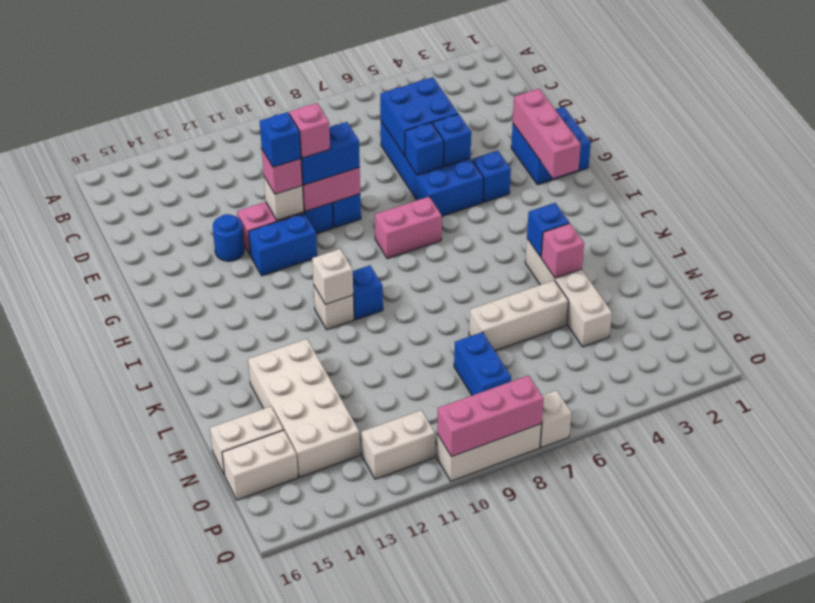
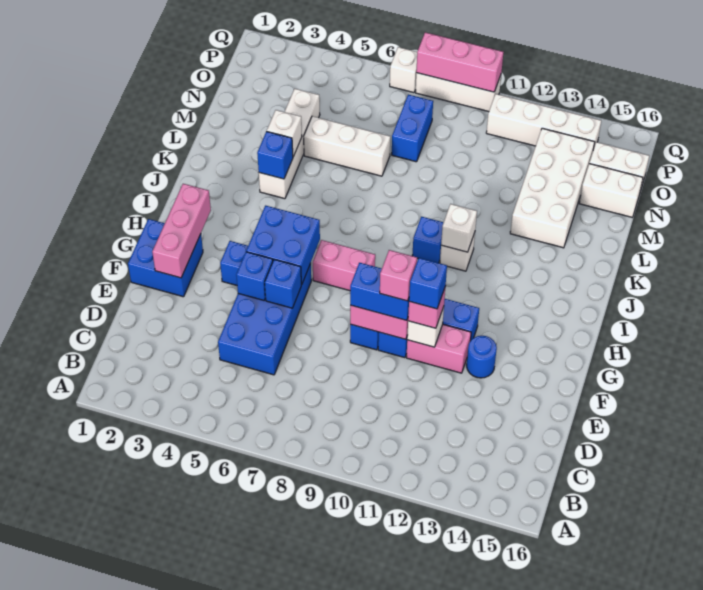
blue 2x2 brick [380,77,458,156] -> blue 2x2 brick moved to [246,206,320,285]
pink 1x1 brick [541,223,584,278] -> white 1x1 brick [267,110,302,157]
white 1x2 brick [361,410,435,479] -> white 1x4 brick [486,94,601,147]

